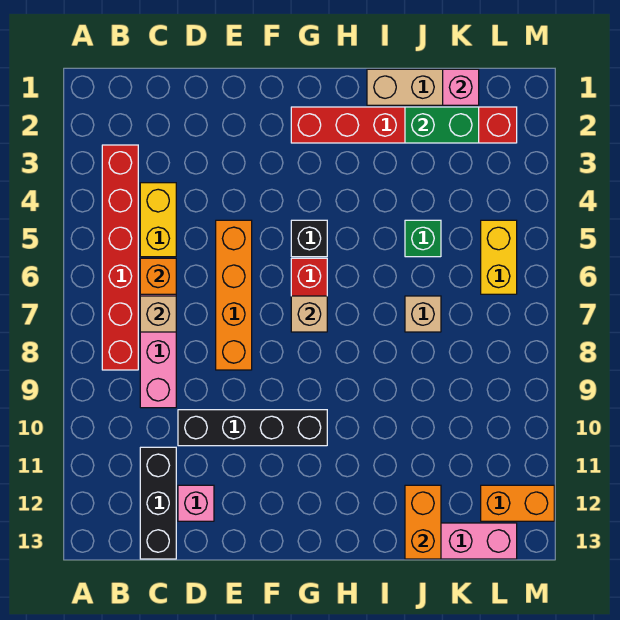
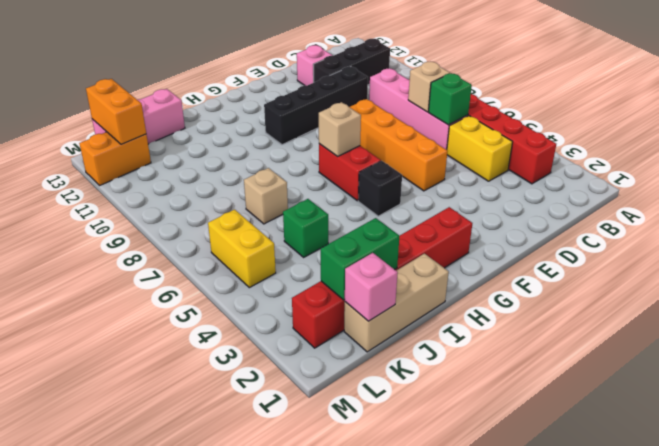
orange 1x1 brick [140,258,176,294] -> green 1x1 brick [428,73,472,125]
black 1x3 brick [140,447,176,559] -> black 1x3 brick turned to [313,39,390,85]
orange 1x2 brick [405,485,441,559] -> orange 1x2 brick moved to [86,79,146,144]

